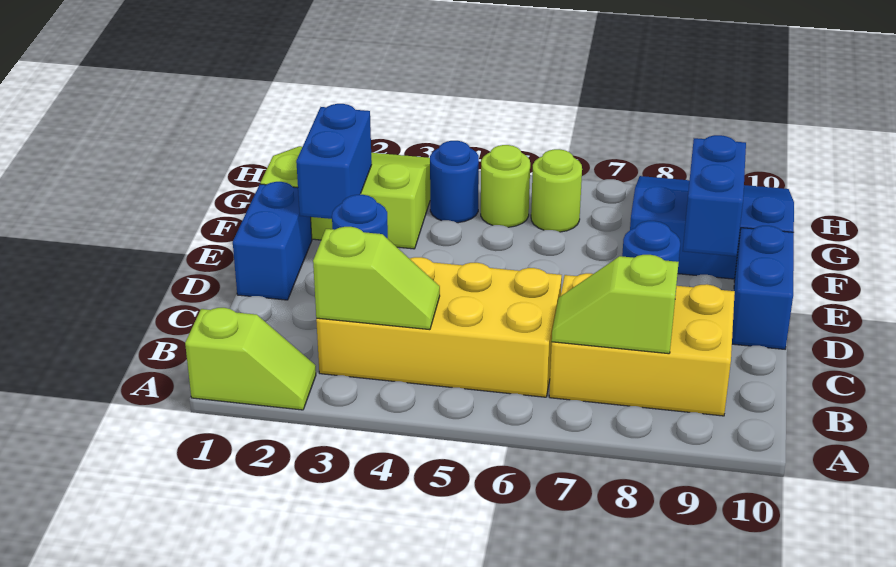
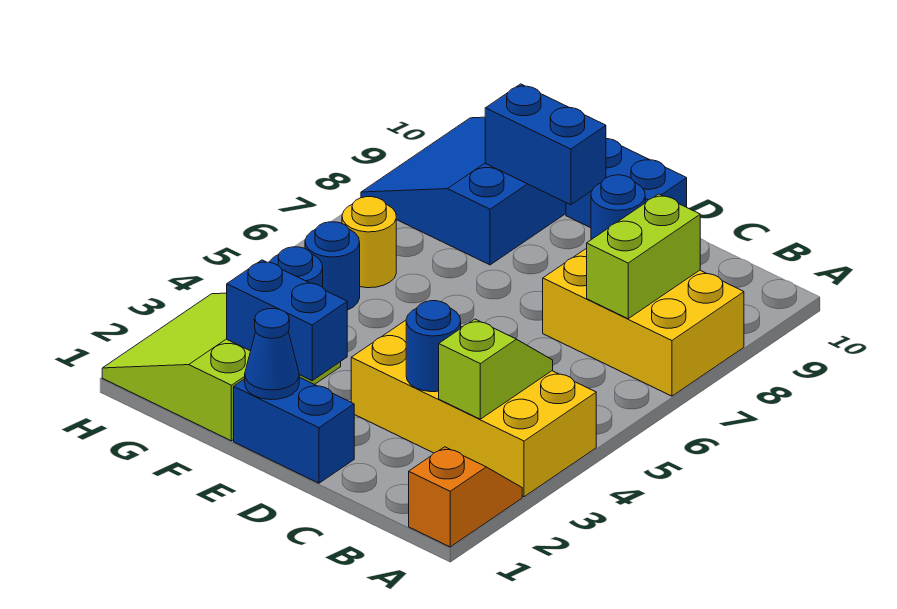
lime 1x2 slope [185,308,316,410] -> orange 1x2 slope [409,447,522,547]
yellow 2x4 brick [316,257,562,397] -> yellow 2x4 brick turned to [351,320,596,497]
yellow 2x3 brick [549,273,735,416] -> yellow 2x3 brick turned to [543,248,744,396]
lime 1x2 slope [552,255,679,354] -> lime 1x2 brick [587,194,700,319]
none -> blue 1x1 cone [245,309,299,400]
lime 1x1 round brick [481,145,530,227] -> blue 1x1 round brick [305,222,360,310]
lime 1x1 round brick [531,149,582,232] -> yellow 1x1 round brick [342,197,396,288]

